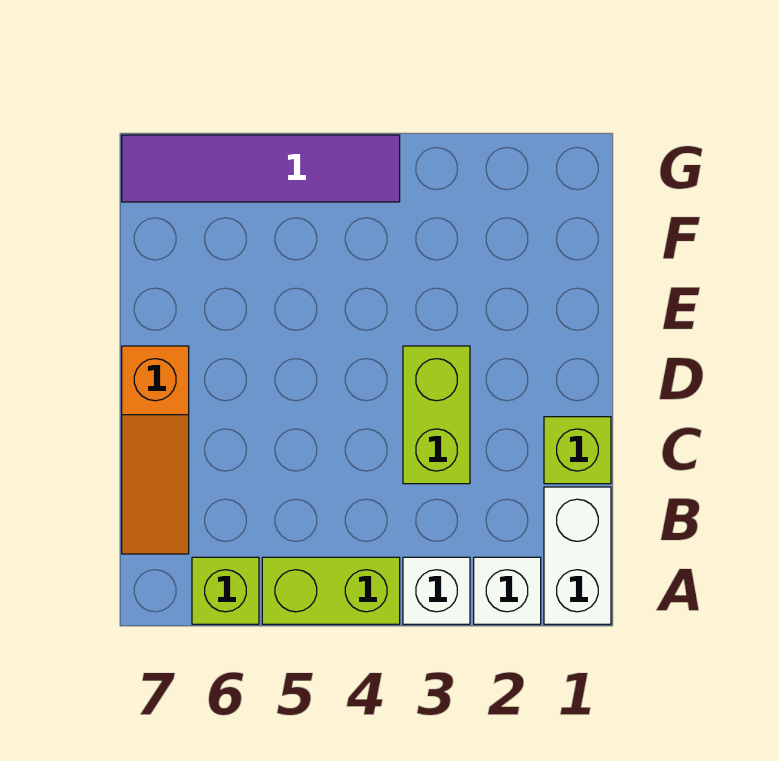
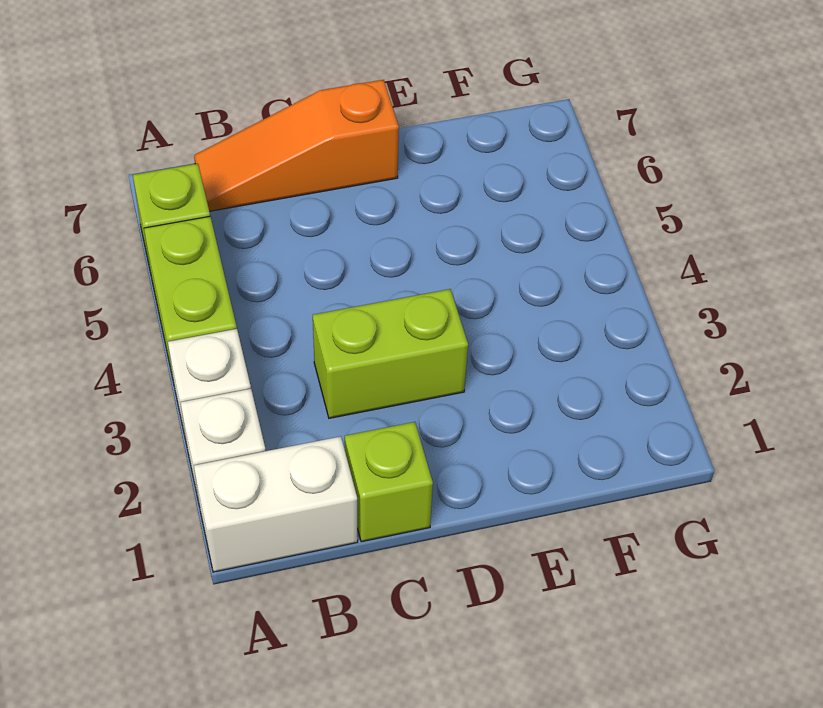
purple 1x4 tile [122,135,400,202] -> none

